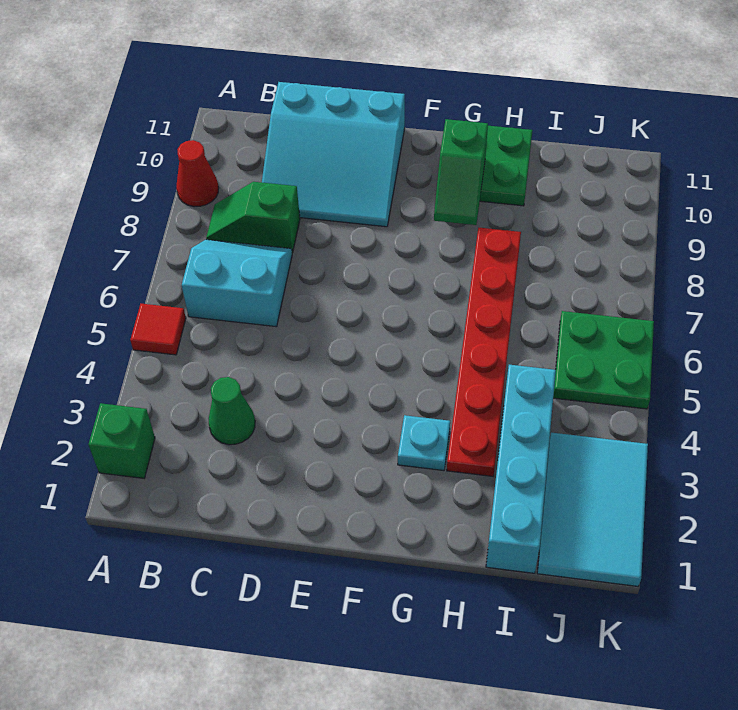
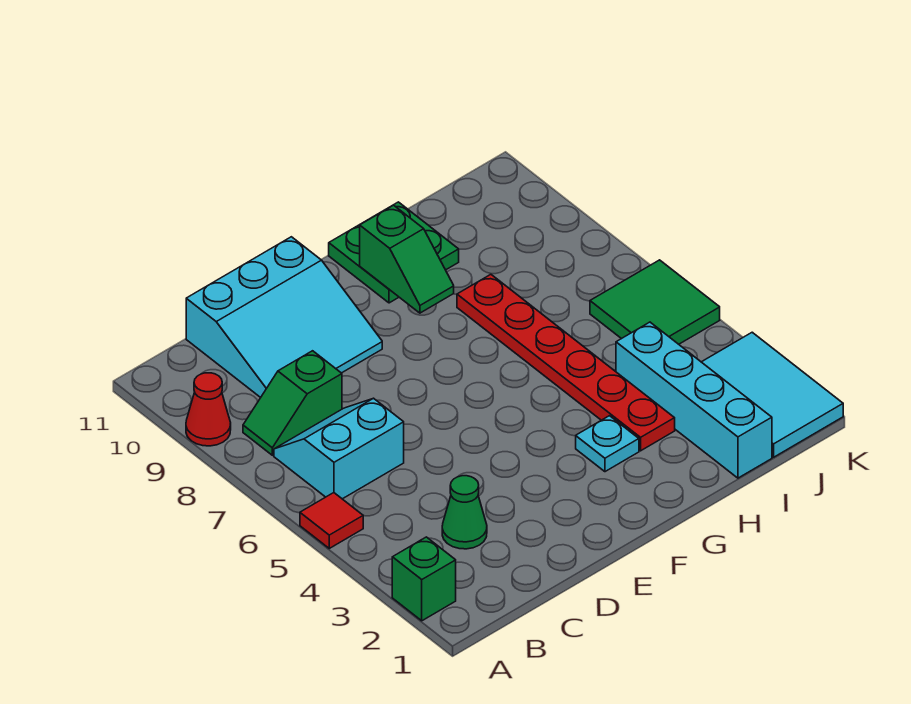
green 2x2 plate [553,311,654,409] -> green 2x2 tile [590,260,720,344]

